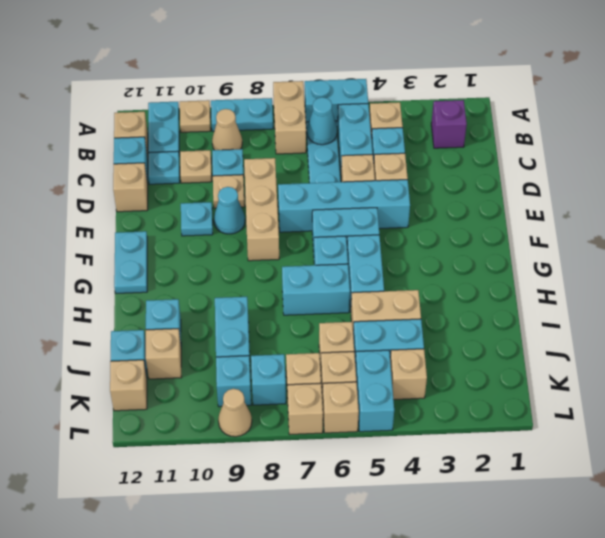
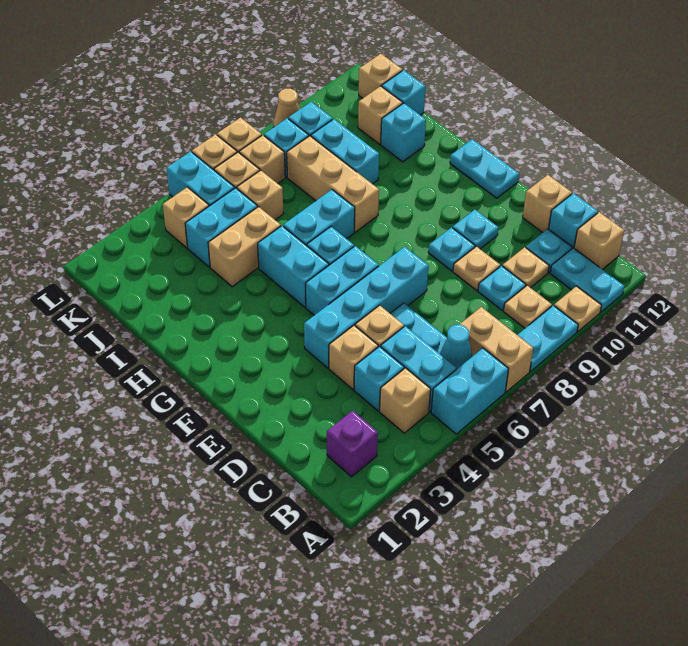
tan 1x1 cone [212,109,242,150] -> tan 1x1 plate [504,286,552,328]
tan 1x3 brick [244,158,279,261] -> tan 1x3 brick moved to [287,136,379,232]
cyan 1x1 cone [214,187,245,234] -> cyan 1x1 plate [428,227,475,271]

